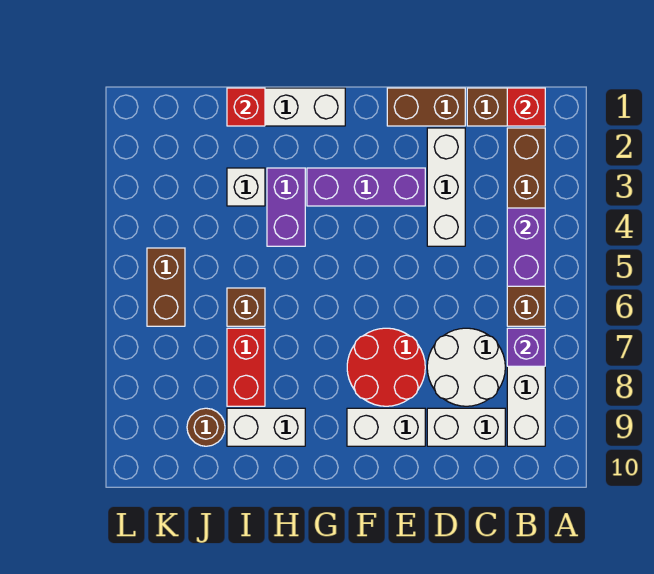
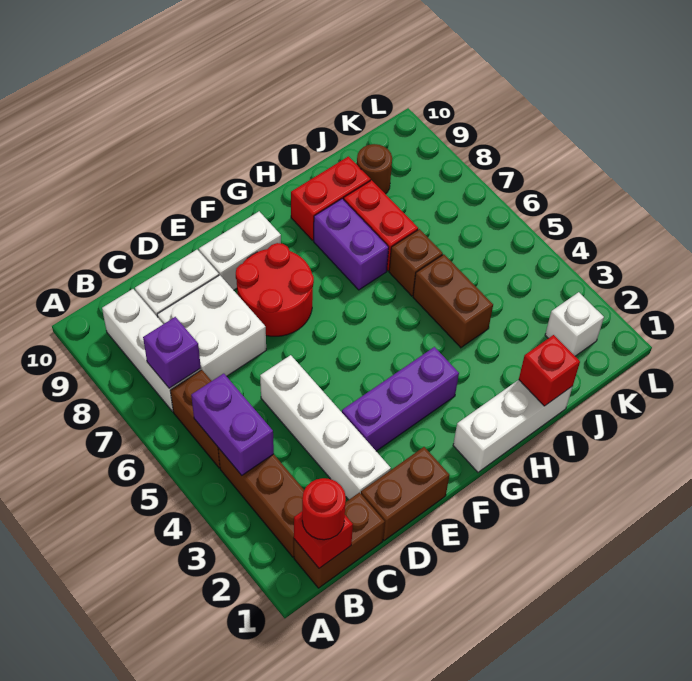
none -> red 1x1 round brick [302,478,346,540]
white 2x2 round brick [427,328,505,406] -> white 2x2 brick [157,275,266,381]
white 1x3 brick [427,128,465,246] -> white 1x4 brick [260,355,391,500]
purple 1x2 brick [267,168,305,246] -> purple 1x2 brick moved to [314,199,389,290]
white 1x2 brick [227,408,305,446] -> red 1x2 brick [291,156,371,240]
white 1x1 brick [227,168,265,206] -> white 1x1 brick moved to [545,292,604,356]
brown 1x2 brick [147,248,185,326] -> brown 1x2 brick moved to [413,254,493,348]

